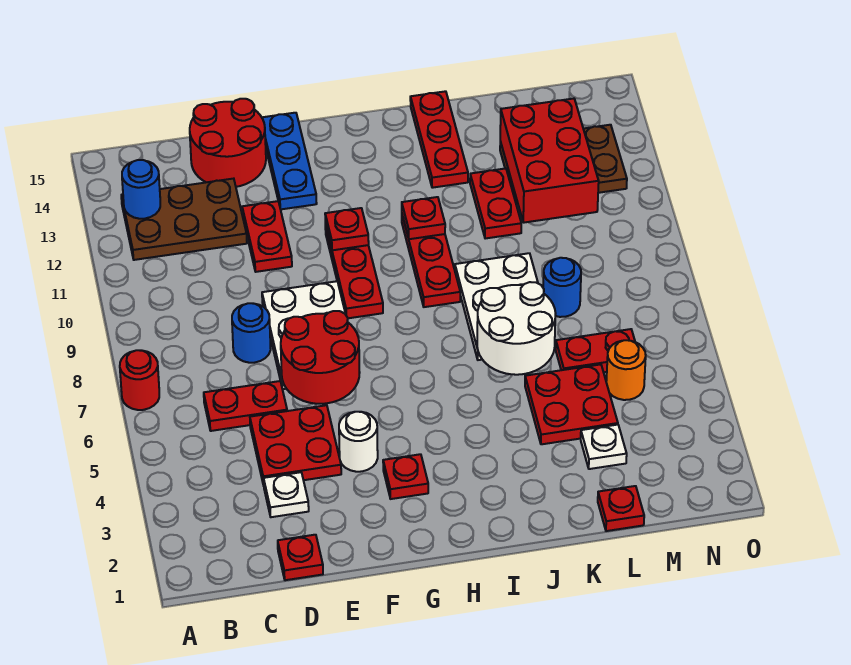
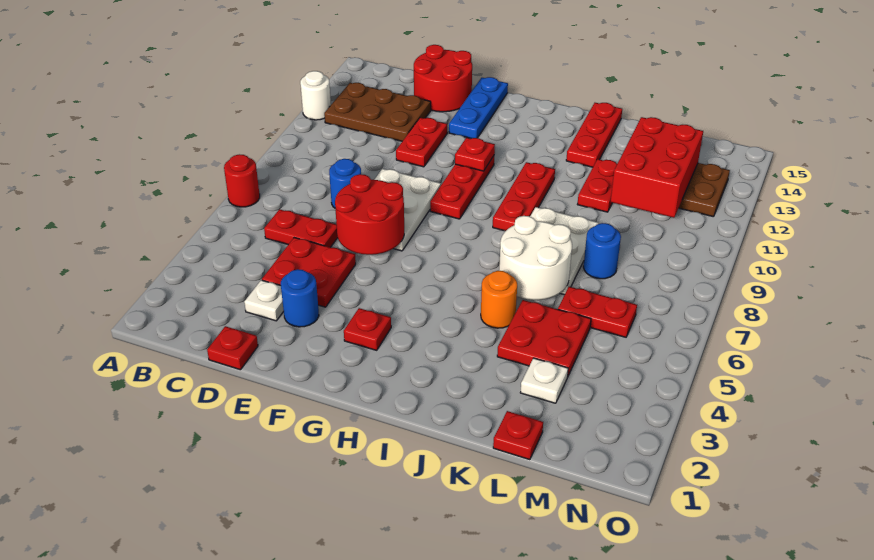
blue 1x1 round brick [122,160,160,219] -> blue 1x1 round brick moved to [281,269,319,327]
white 1x1 round brick [339,412,378,472] -> white 1x1 round brick moved to [300,71,331,120]
red 1x1 plate [402,197,445,239] -> none
orange 1x1 round brick [606,340,646,400] -> orange 1x1 round brick moved to [481,271,517,328]

